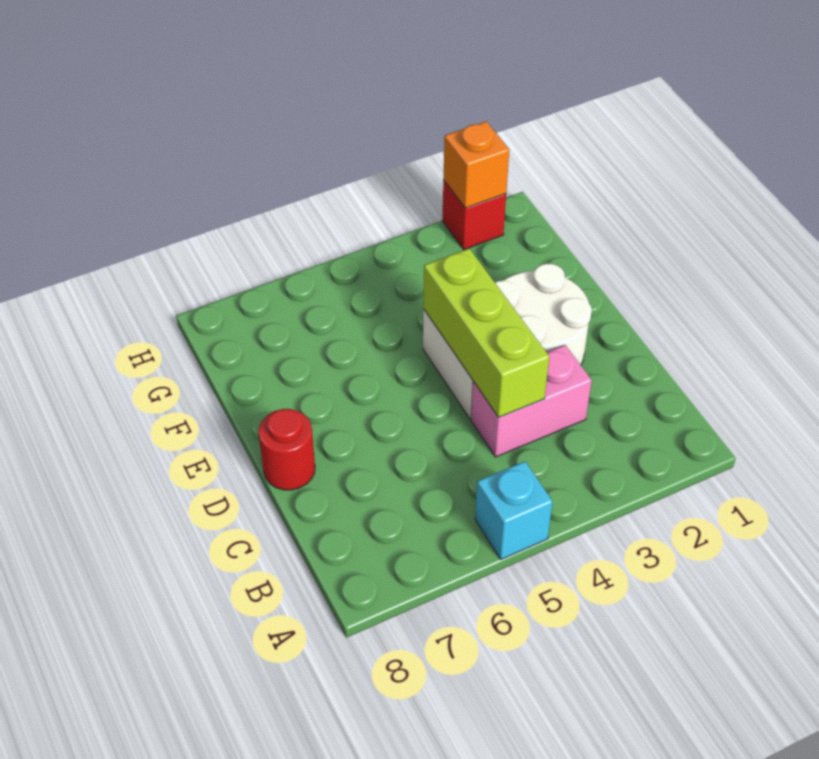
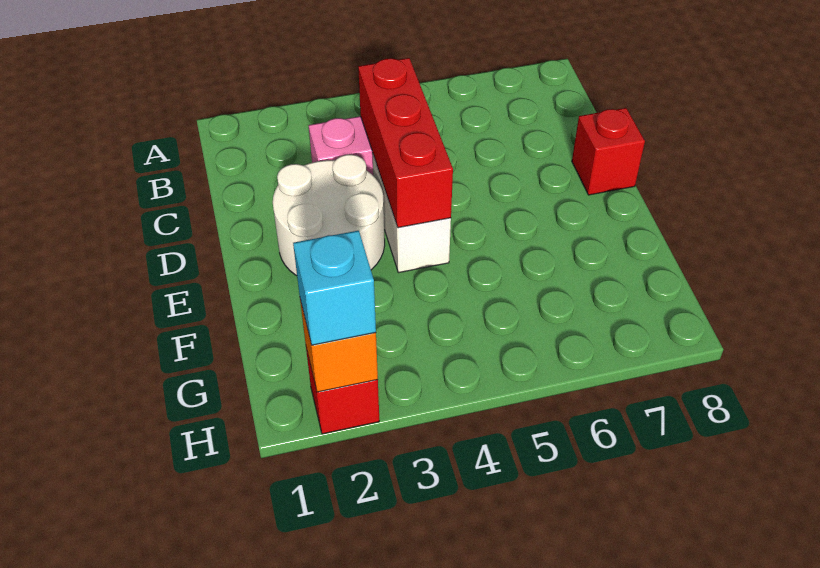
cyan 1x1 brick [475,461,553,559] -> cyan 1x1 brick moved to [293,231,376,345]
lime 1x3 brick [423,249,549,417] -> red 1x3 brick [358,58,453,228]
red 1x1 round brick [259,409,315,490] -> red 1x1 brick [572,108,645,195]

